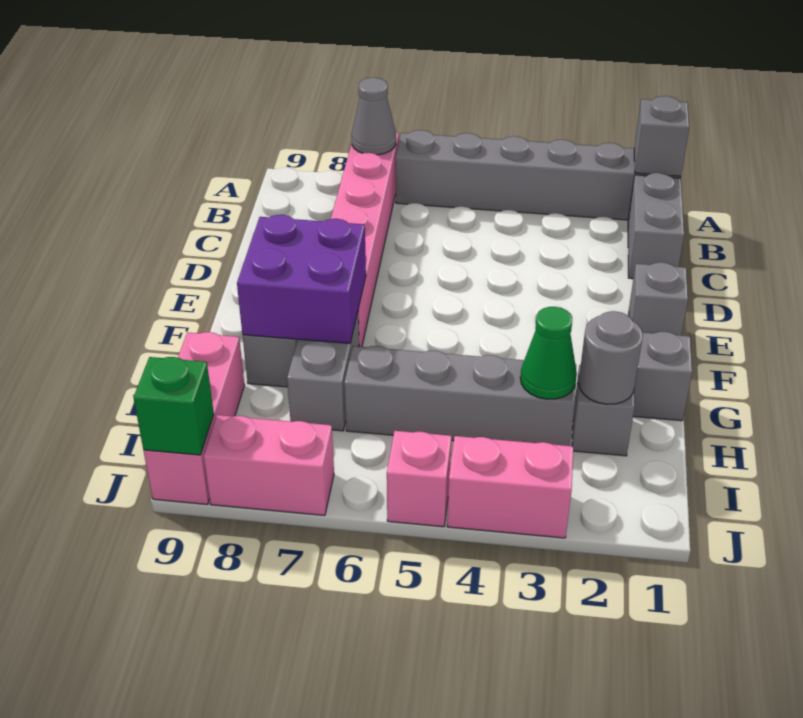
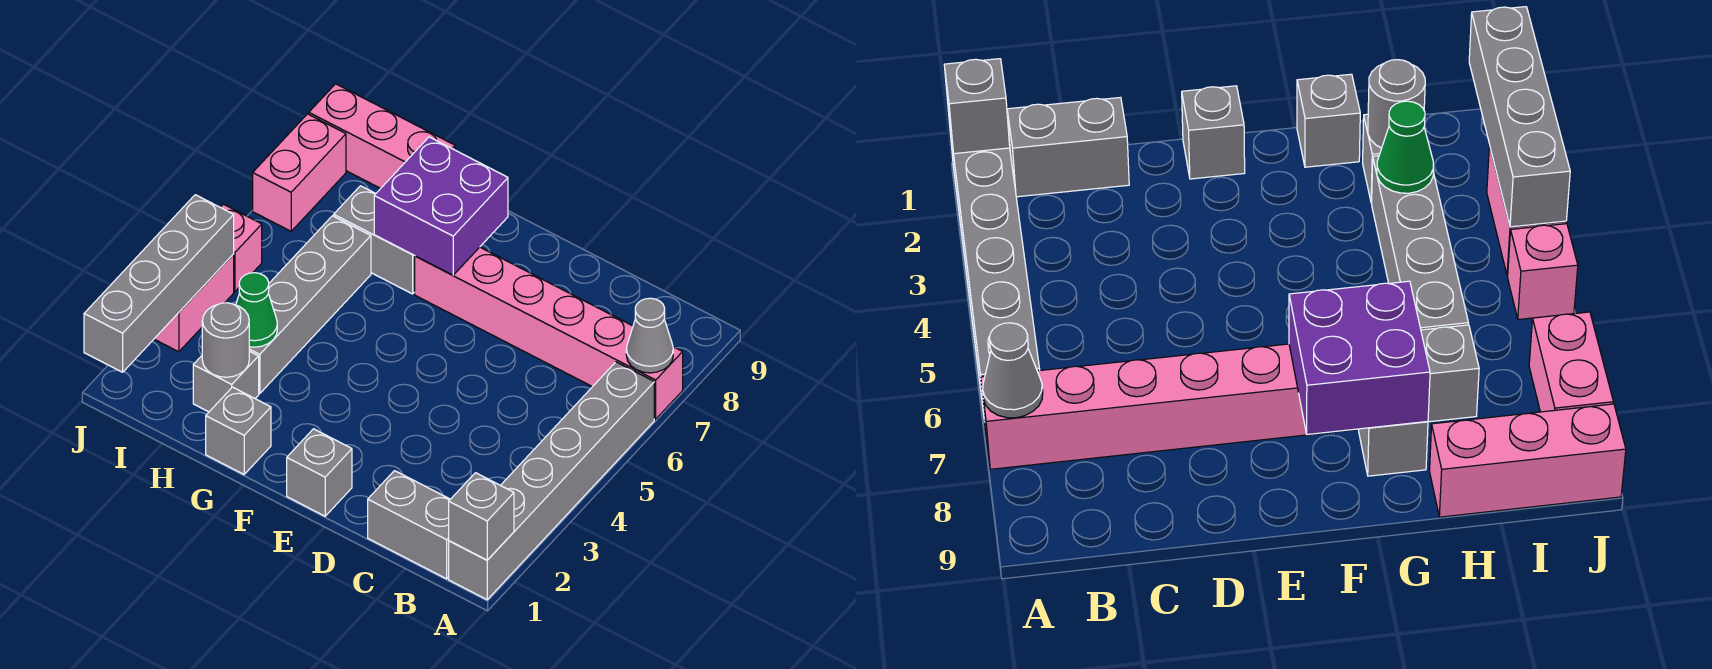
none -> grey 1x4 brick [84,195,234,372]
green 1x1 brick [134,357,214,455] -> none

